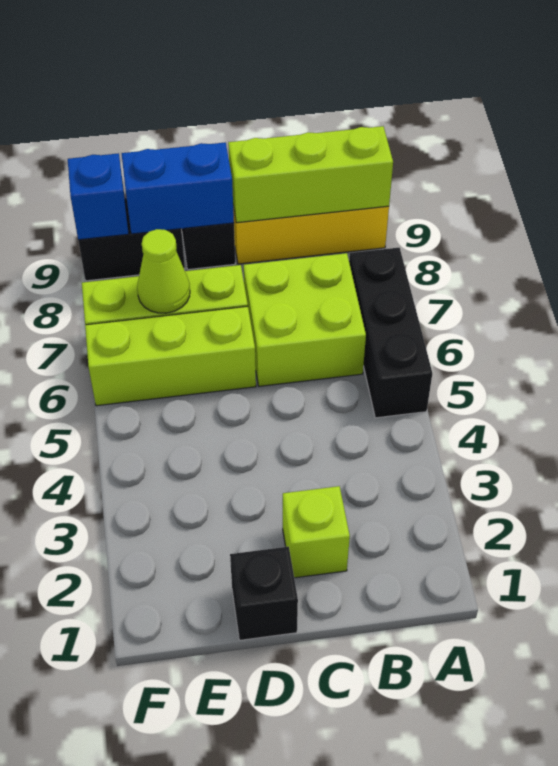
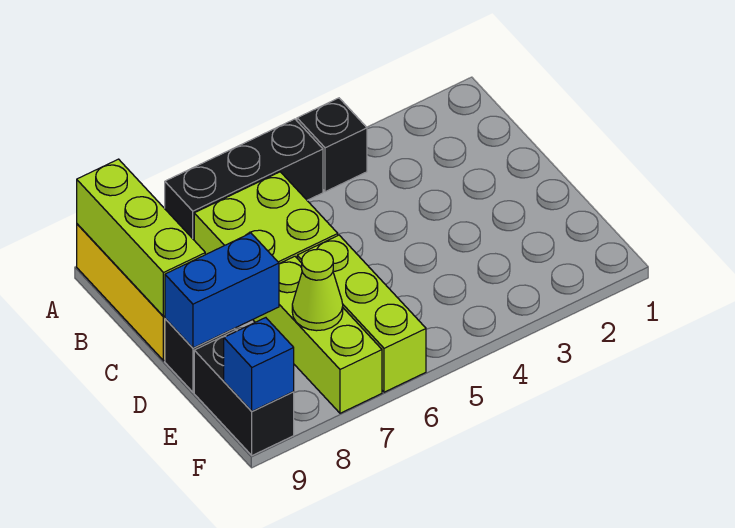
lime 1x1 brick [283,486,350,578] -> none
black 1x1 brick [230,547,298,640] -> black 1x1 brick moved to [297,98,367,192]
blue 1x2 brick [122,142,234,234] -> blue 1x2 brick turned to [165,233,279,348]

